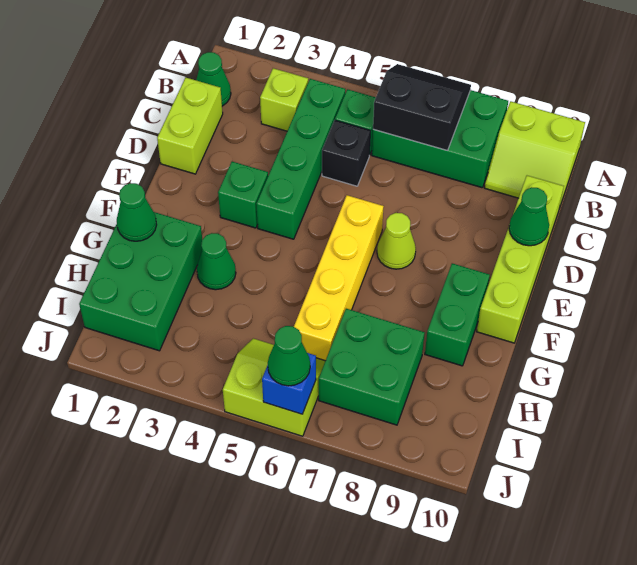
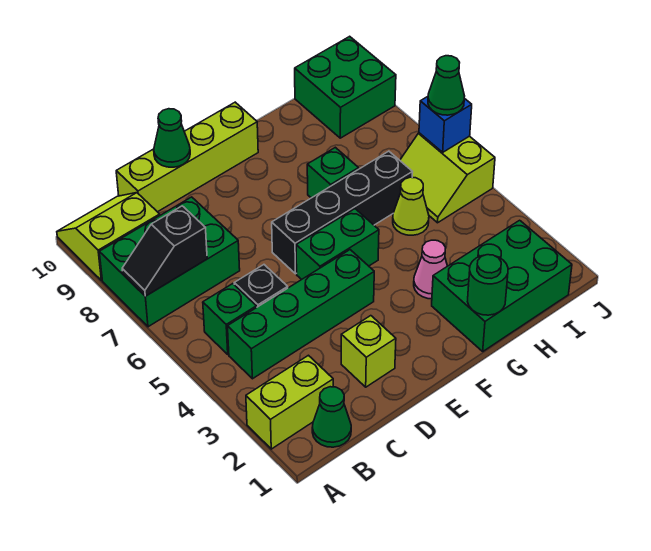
green 2x3 brick [372,90,508,188] -> green 2x3 brick turned to [99,197,240,327]
black 2x2 slope [373,64,471,150] -> black 1x2 slope [122,206,207,296]
lime 2x2 slope [485,101,585,208] -> lime 2x2 slope turned to [57,193,160,281]
lime 1x1 brick [260,68,308,131] -> lime 1x1 brick moved to [341,316,396,387]
lime 1x2 brick [157,78,223,174] -> lime 1x2 brick moved to [246,355,333,449]
green 1x1 brick [218,161,268,228] -> green 1x1 brick moved to [307,147,359,198]
yellow 1x4 brick [294,195,384,361] -> black 1x4 brick [272,151,413,274]
lime 1x1 cone [377,213,416,269] -> lime 1x1 cone moved to [393,177,429,235]
green 1x2 brick [425,263,490,366] -> green 1x2 brick moved to [296,209,379,280]
green 1x1 cone [117,183,157,241] -> green 1x1 round brick [468,255,508,315]
green 1x1 cone [197,233,236,290] -> pink 1x1 cone [414,240,447,299]
green 2x2 brick [319,309,425,425] -> green 2x2 brick moved to [295,36,396,138]

